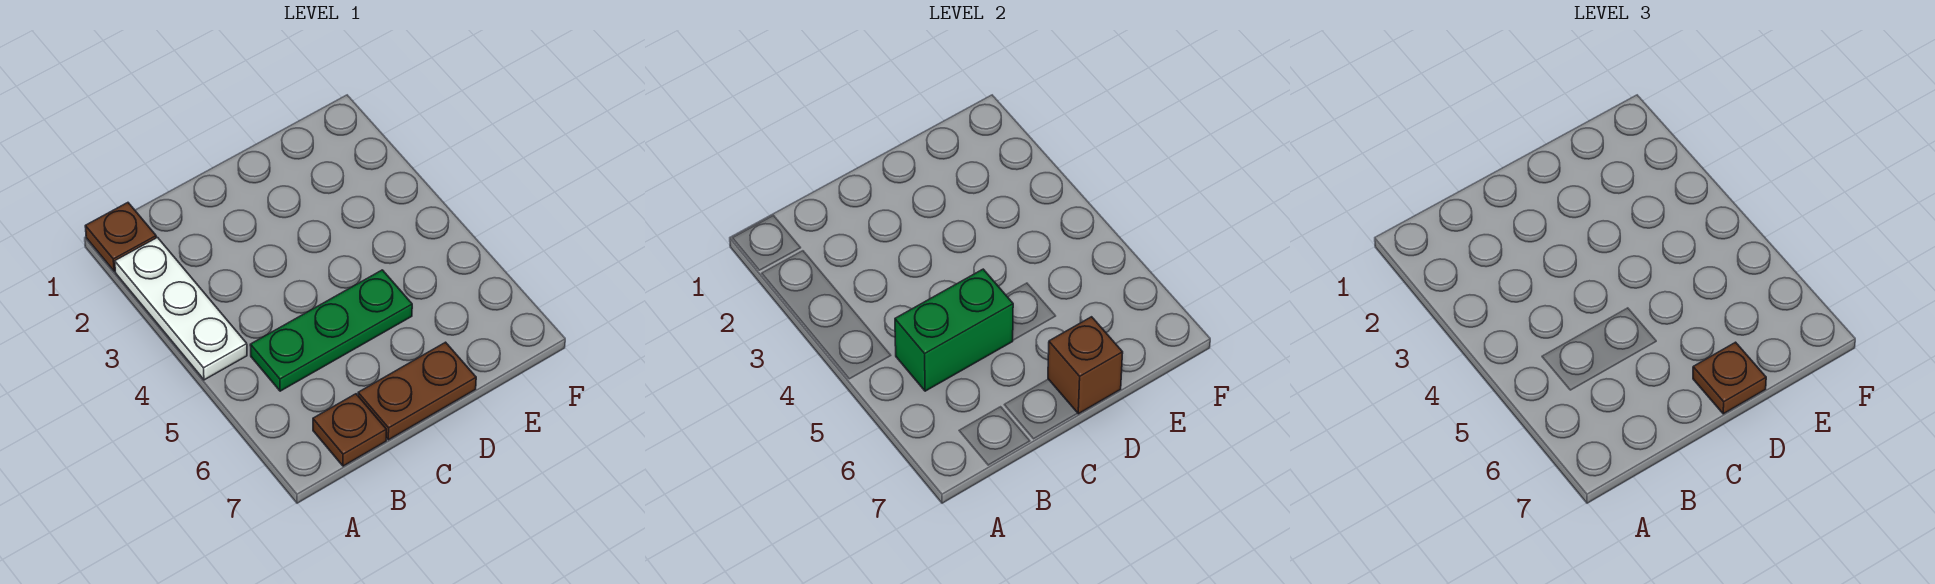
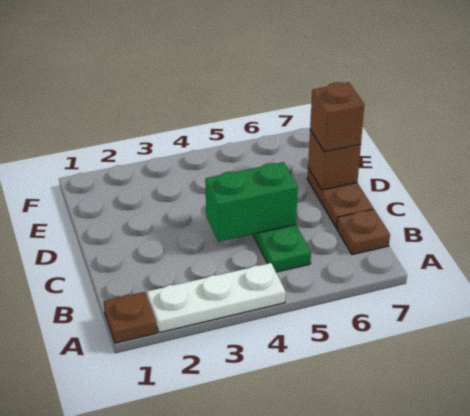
green 1x2 brick [895,269,1013,391] -> green 1x2 brick turned to [205,162,298,242]
brown 1x1 plate [1693,342,1766,414] -> brown 1x1 brick [310,82,365,152]

